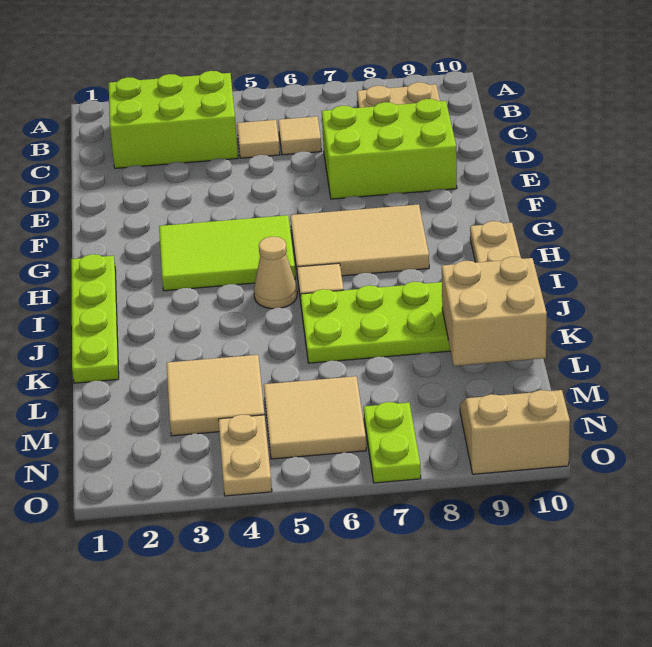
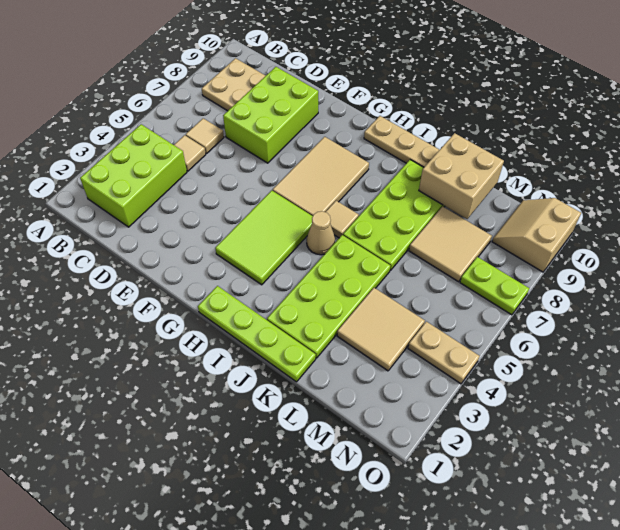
none -> lime 2x4 plate [267,235,390,358]
tan 2x2 tile [264,376,366,459] -> tan 2x2 tile moved to [409,207,492,282]

